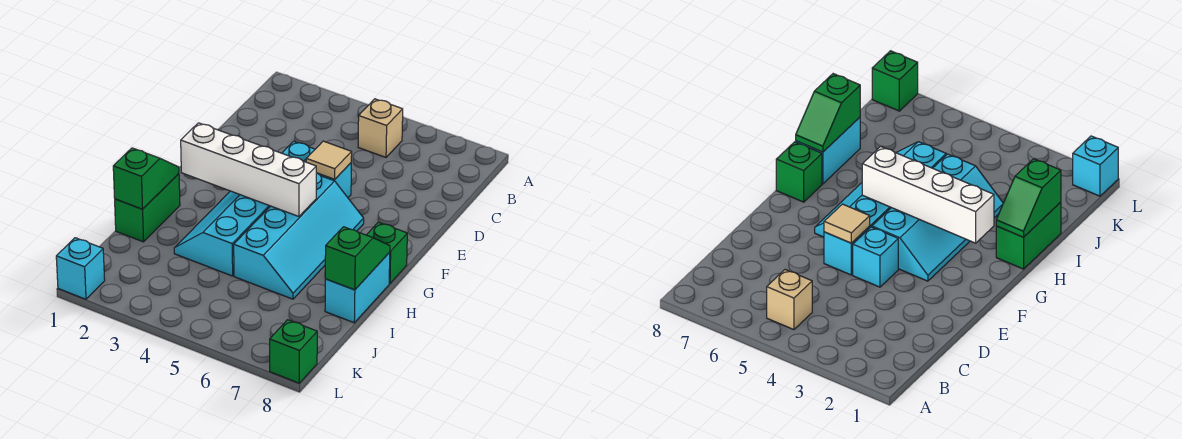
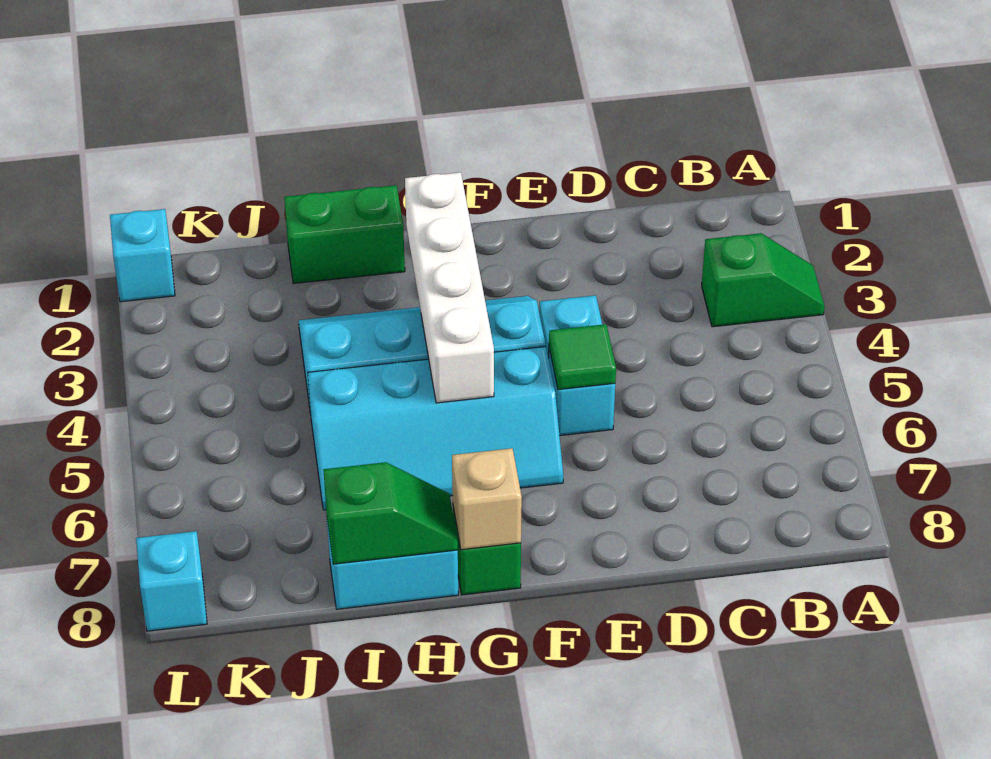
tan 1x1 brick [358,99,403,157] -> tan 1x1 brick moved to [452,448,522,550]
tan 1x1 tile [306,141,352,179] -> green 1x1 tile [549,324,616,390]
green 1x2 slope [113,148,179,209] -> green 1x2 slope moved to [702,233,825,327]
green 1x1 brick [270,320,317,383] -> cyan 1x1 brick [136,531,207,631]

